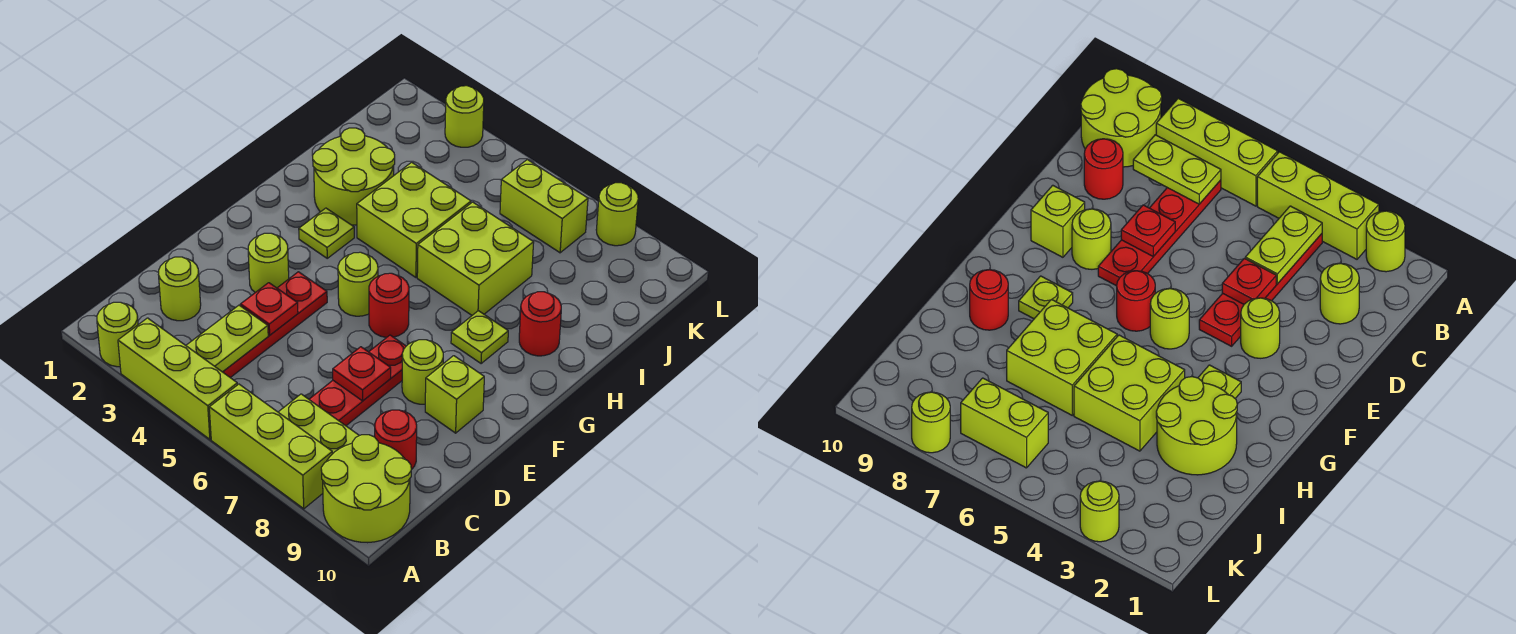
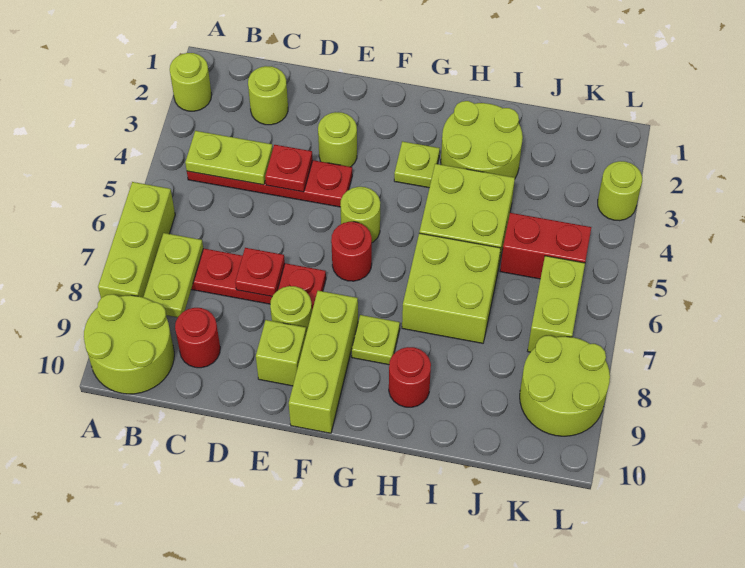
lime 1x3 brick [118,318,237,439] -> lime 1x3 brick moved to [289,291,358,433]
none -> red 1x2 brick [500,213,591,279]
lime 1x1 round brick [596,183,638,246] -> lime 2x2 round brick [520,336,610,436]

